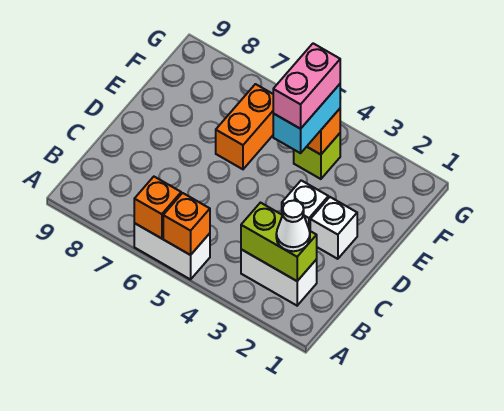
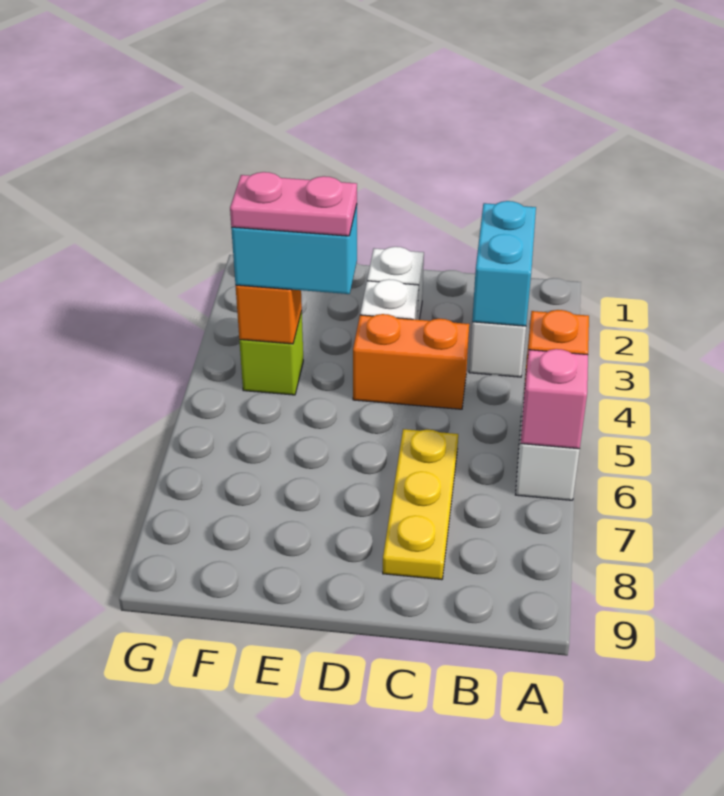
orange 1x1 brick [134,177,181,239] -> pink 1x1 brick [521,349,588,449]
lime 1x2 brick [241,203,317,281] -> cyan 1x2 brick [472,201,536,326]
white 1x1 cone [276,201,310,251] -> none
none -> yellow 1x3 plate [383,429,458,580]
pink 1x2 brick [273,43,340,129] -> pink 1x2 plate [230,172,357,236]
orange 1x2 brick [216,84,274,169] -> orange 1x2 brick moved to [353,314,469,409]

